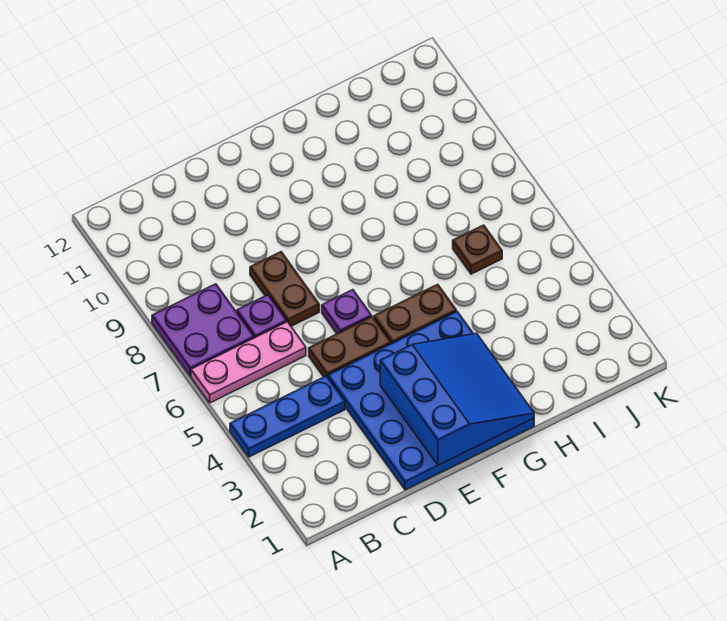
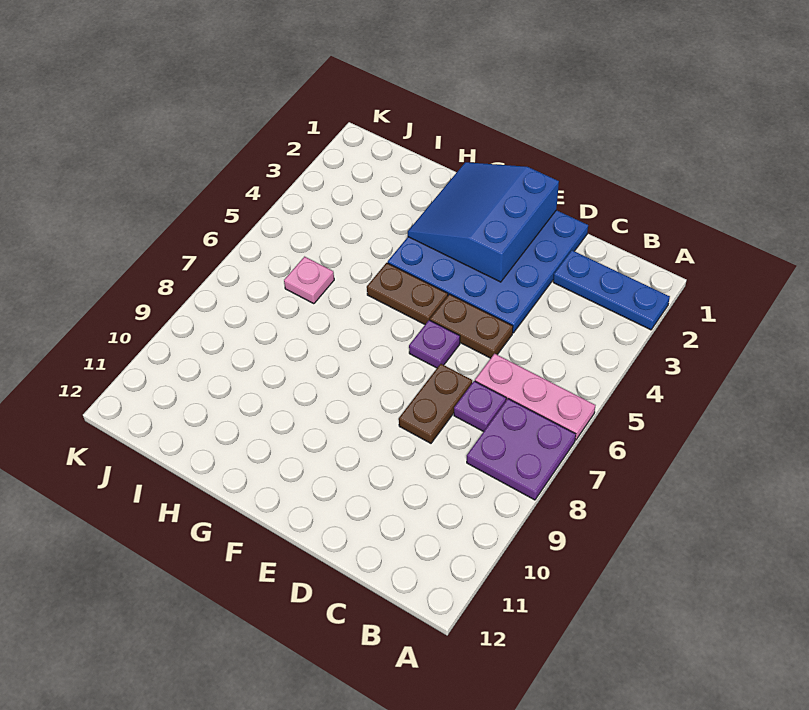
blue 1x3 plate [230,376,345,457] -> blue 1x3 plate moved to [553,250,670,330]
brown 1x1 plate [453,225,502,274] -> pink 1x1 plate [284,257,334,304]

